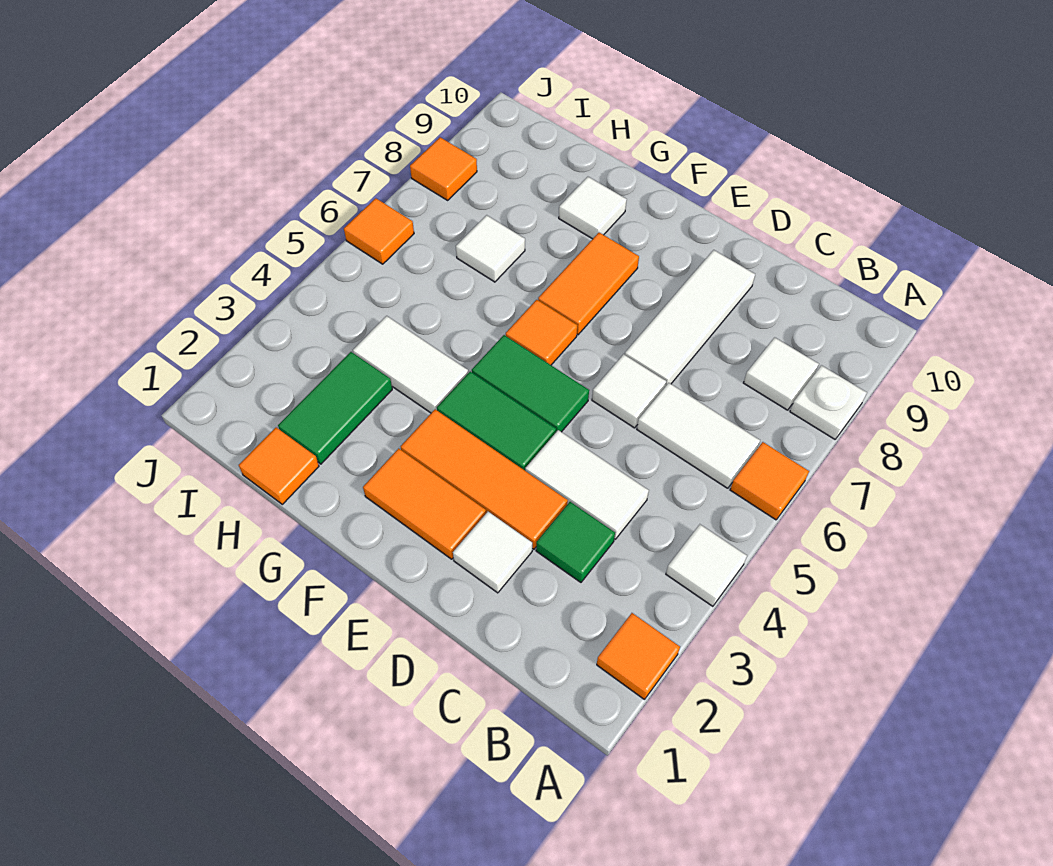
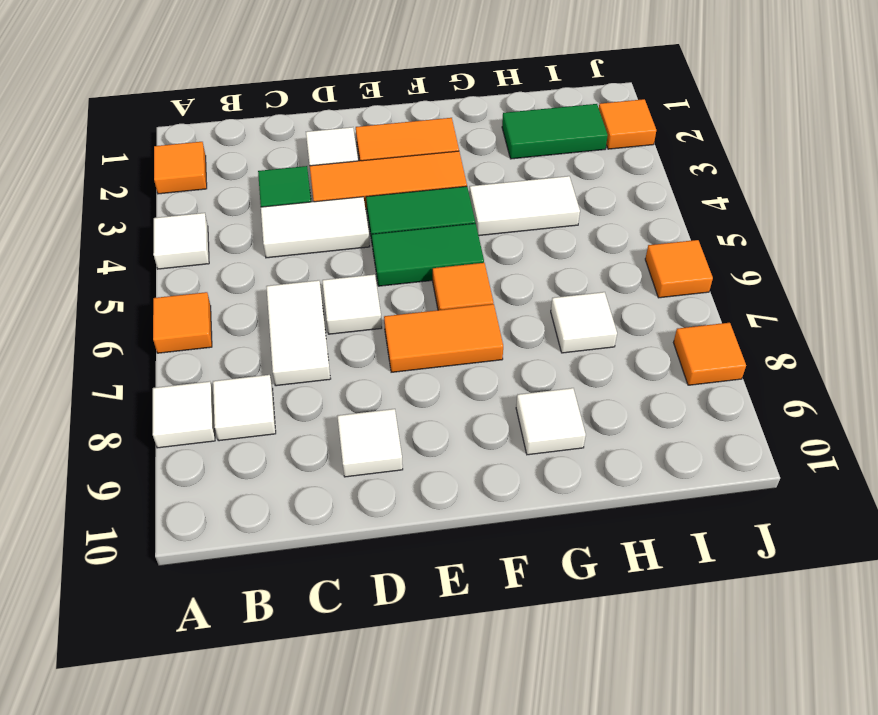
white 1x1 plate [790,365,867,439] -> white 1x1 tile [153,381,215,448]
white 1x2 tile [637,383,760,488] -> white 1x2 tile turned to [266,280,331,386]
white 1x3 tile [625,250,755,385] -> white 1x1 tile [337,409,403,477]
orange 1x2 tile [538,233,639,335] -> orange 1x2 tile turned to [384,304,503,372]
orange 1x1 tile [239,428,319,504] -> orange 1x1 tile moved to [599,99,656,149]
green 1x2 tile [278,352,392,464] -> green 1x2 tile turned to [502,104,608,159]

